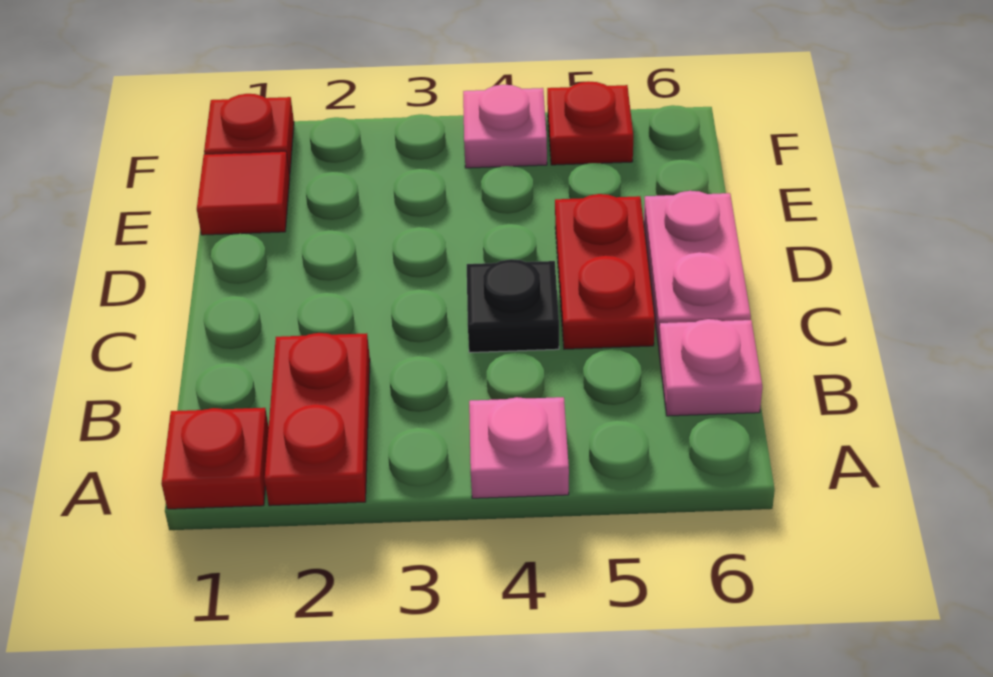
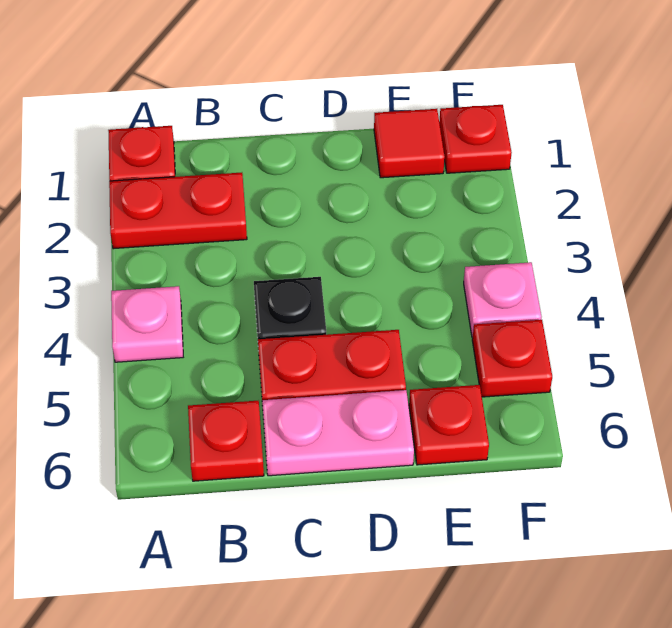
pink 1x1 plate [659,319,762,416] -> red 1x1 plate [188,401,264,481]
none -> red 1x1 plate [409,385,489,465]

